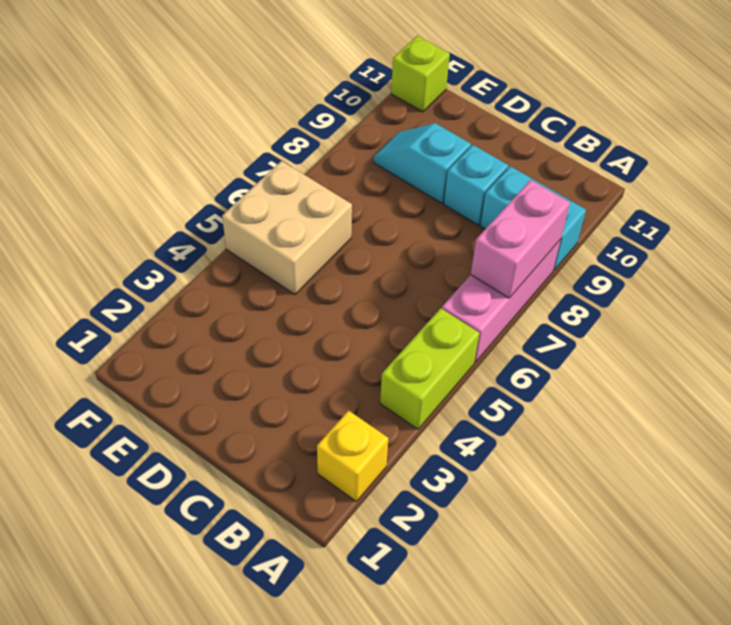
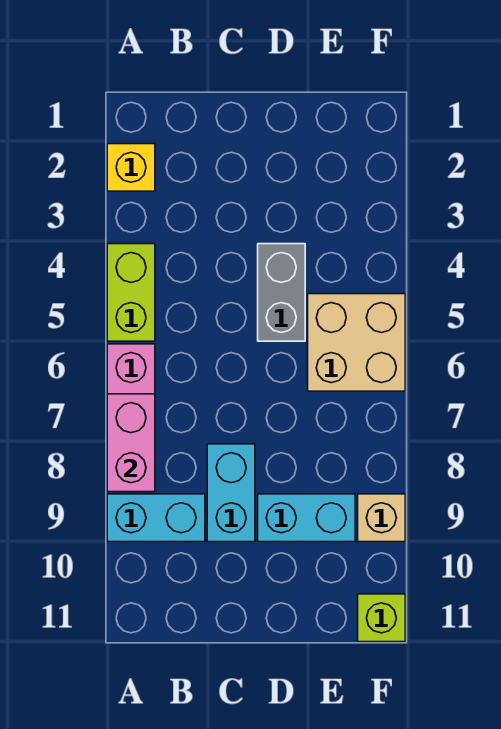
cyan 1x1 brick [444,145,508,225] -> cyan 1x2 brick [207,444,255,542]
none -> grey 1x2 brick [258,244,305,341]
cyan 1x2 slope [374,123,471,203] -> cyan 1x2 brick [258,494,355,542]
none -> tan 1x1 brick [358,494,405,542]

